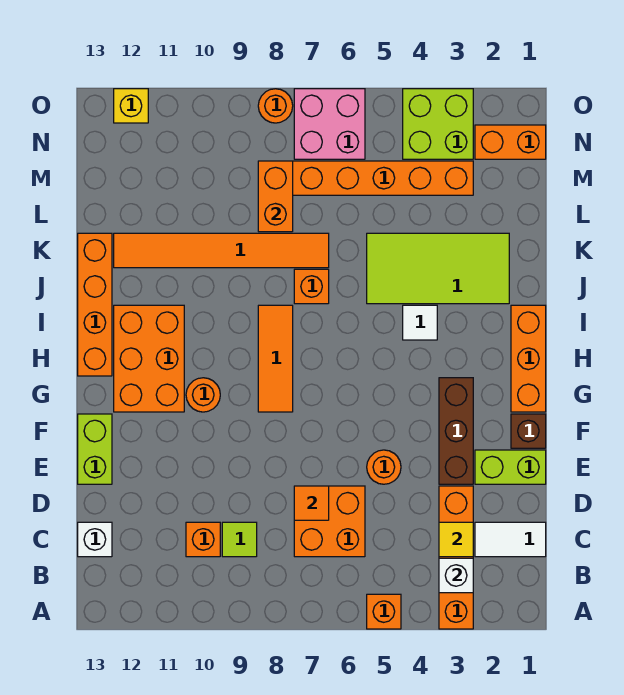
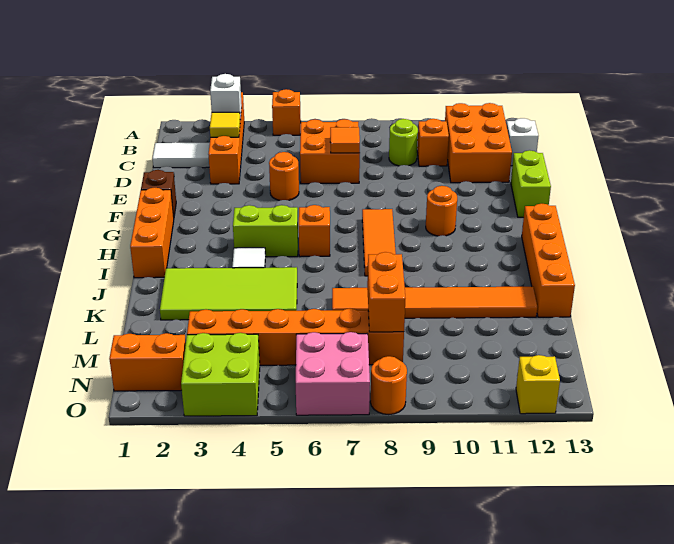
lime 1x1 tile [222,522,257,557] -> lime 1x1 round brick [389,119,418,166]
lime 1x2 brick [475,450,546,484] -> lime 1x2 brick moved to [233,205,298,257]
brown 1x3 brick [439,378,473,484] -> none
orange 2x3 brick [114,305,184,412] -> orange 2x3 brick moved to [445,103,512,183]
orange 1x1 brick [294,269,329,304] -> orange 1x1 brick moved to [299,205,330,257]

